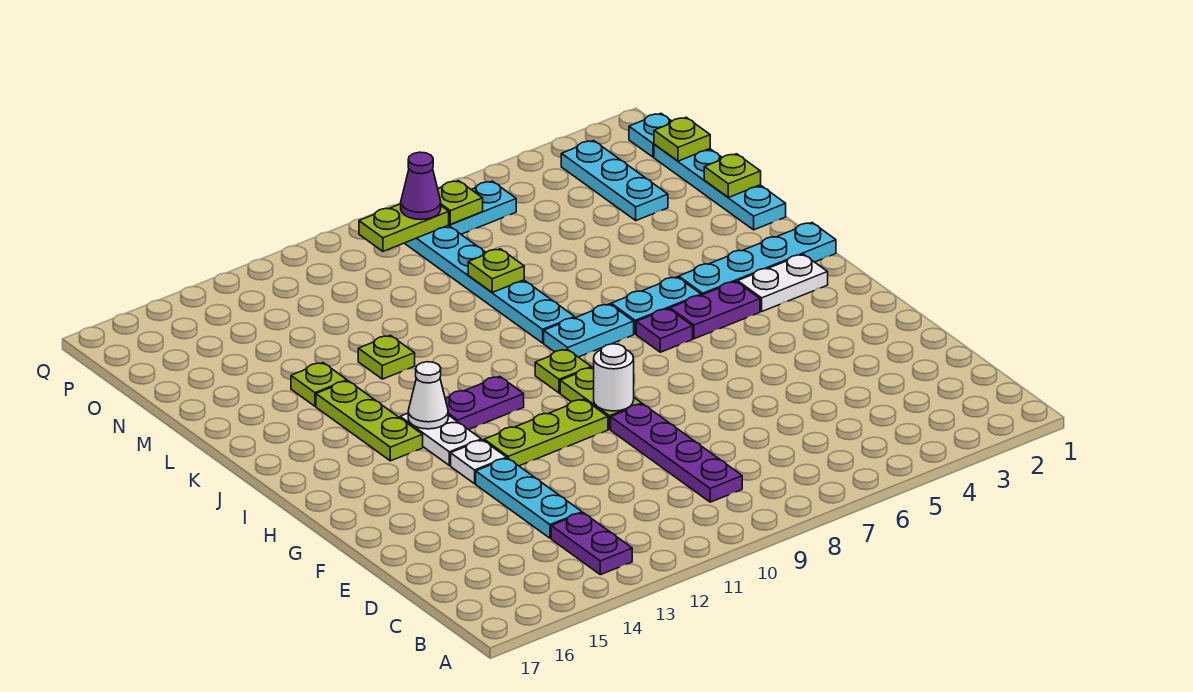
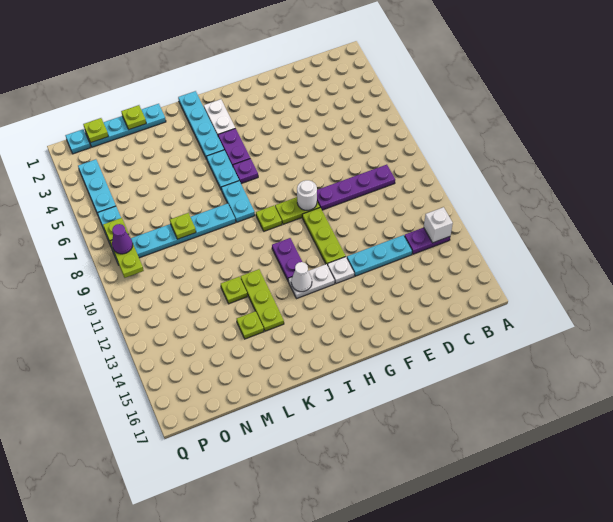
none -> white 1x1 brick [424,207,453,243]
lime 1x3 plate [316,381,423,461] -> lime 1x3 plate turned to [240,269,284,331]
cyan 1x3 plate [561,141,668,221] -> cyan 1x3 plate turned to [78,159,116,214]

